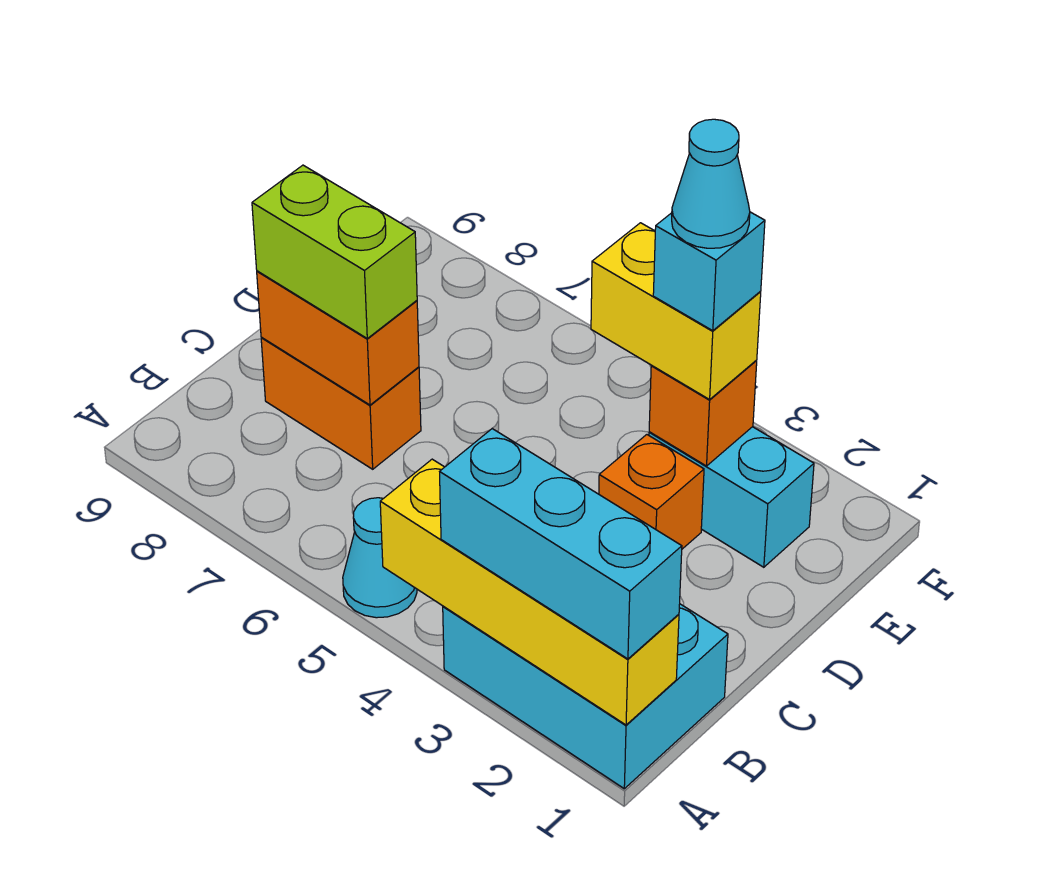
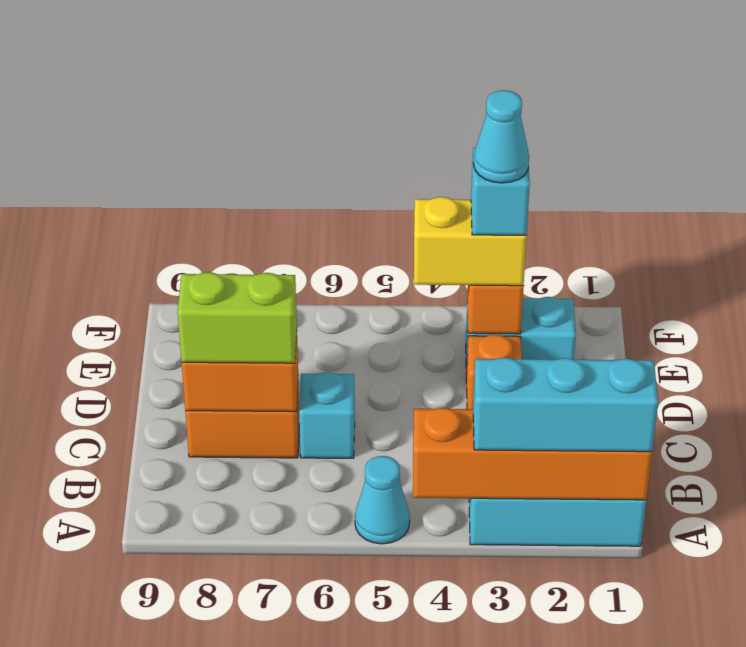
yellow 1x4 brick [380,459,679,725] -> orange 1x4 brick [413,408,652,500]
none -> cyan 1x1 brick [299,372,355,458]

